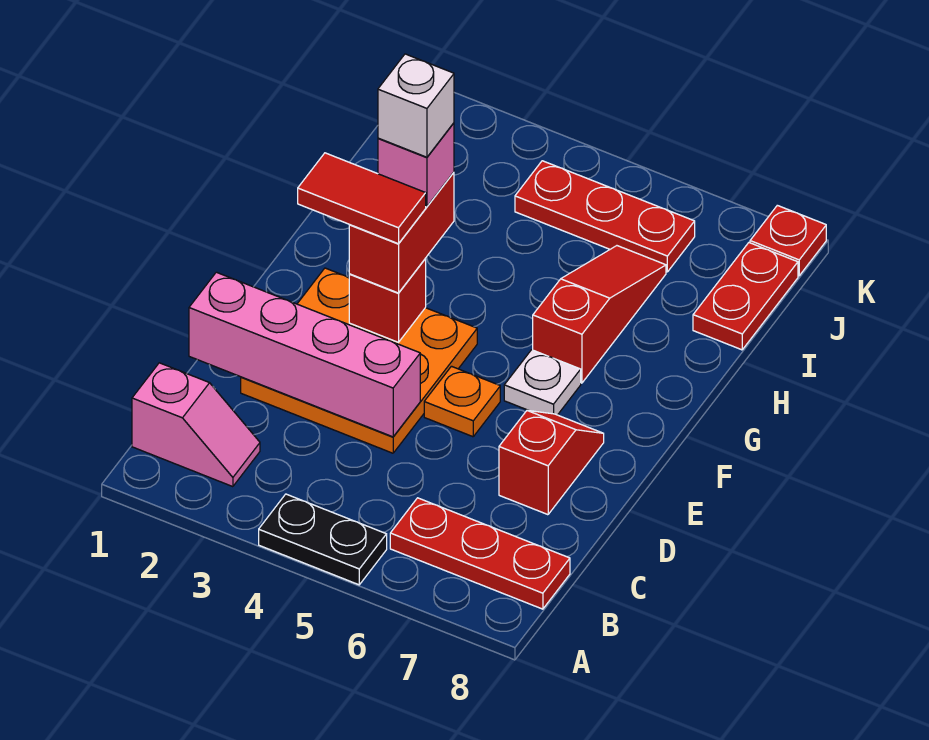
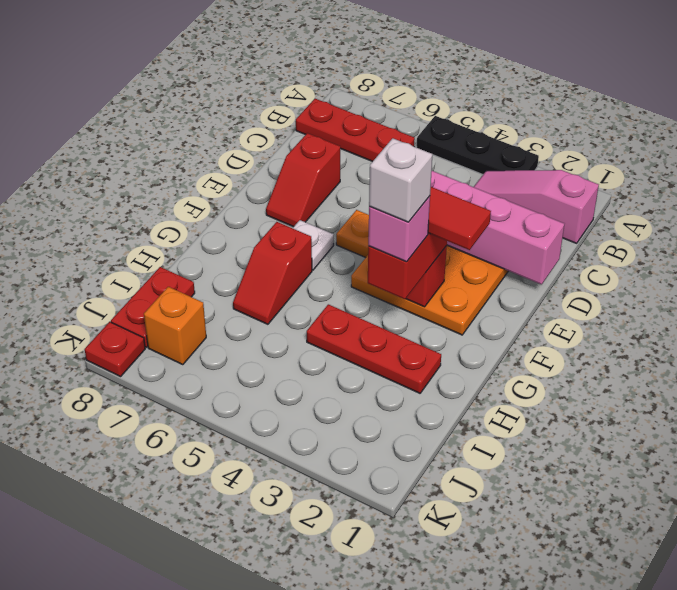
black 1x2 plate [259,494,387,585] -> black 1x3 plate [417,116,539,174]
pink 1x2 slope [132,363,260,487] -> pink 1x3 slope [474,170,599,243]
red 1x3 slope [533,246,666,383] -> red 1x2 slope [233,222,312,324]
red 1x3 plate [515,161,695,272] -> red 1x3 plate moved to [307,304,441,393]
none -> orange 1x1 brick [144,287,206,365]

